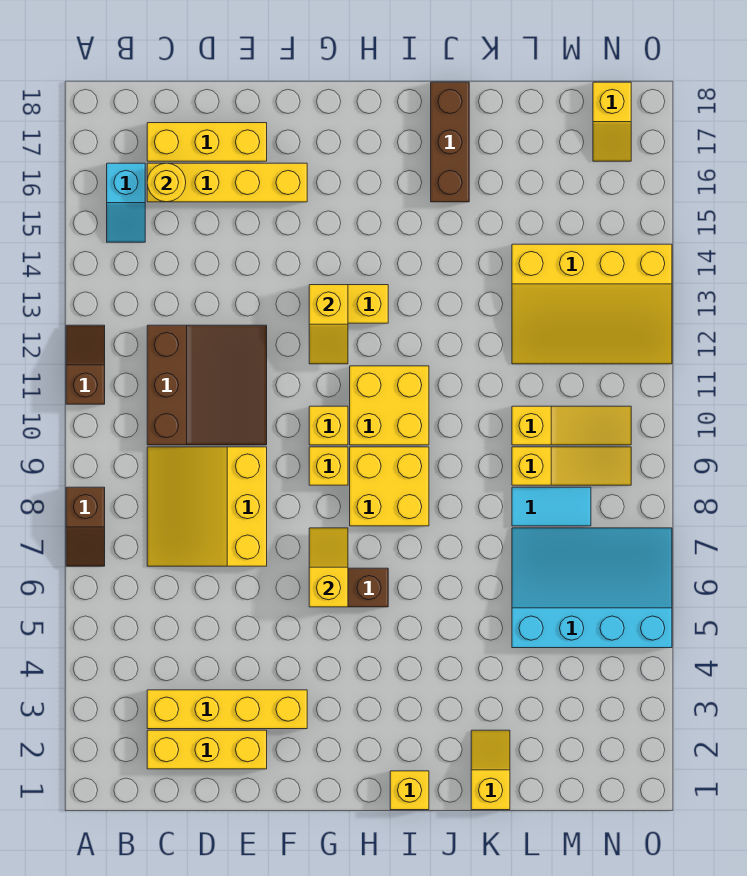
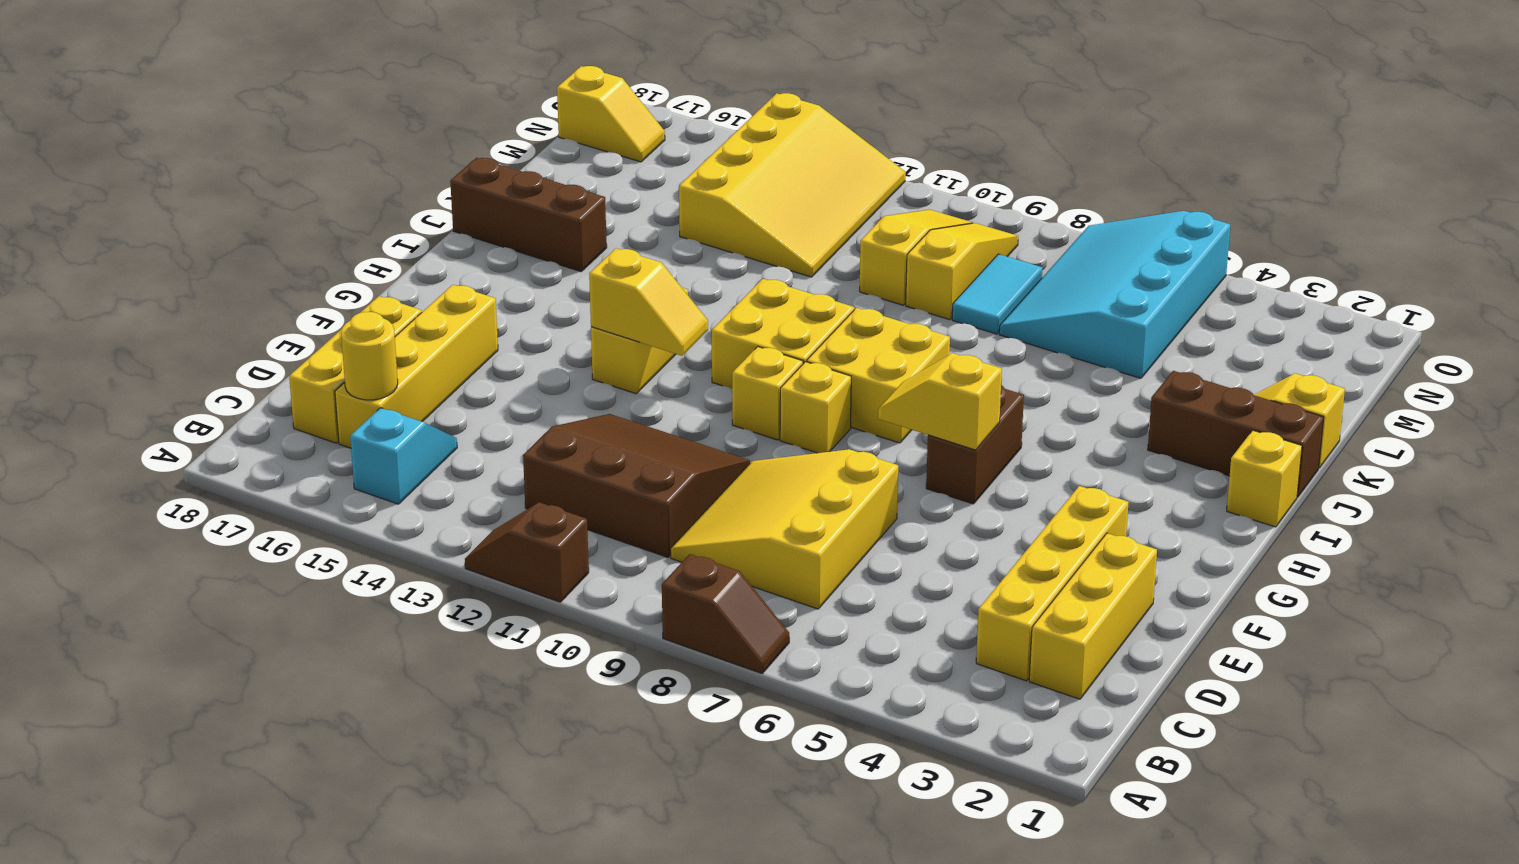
cyan 1x2 slope [107,163,145,242] -> cyan 1x2 slope turned to [350,408,457,504]
yellow 3x3 slope [147,447,267,566] -> yellow 3x3 slope turned to [670,449,898,609]
none -> brown 1x3 brick [1148,371,1324,497]

